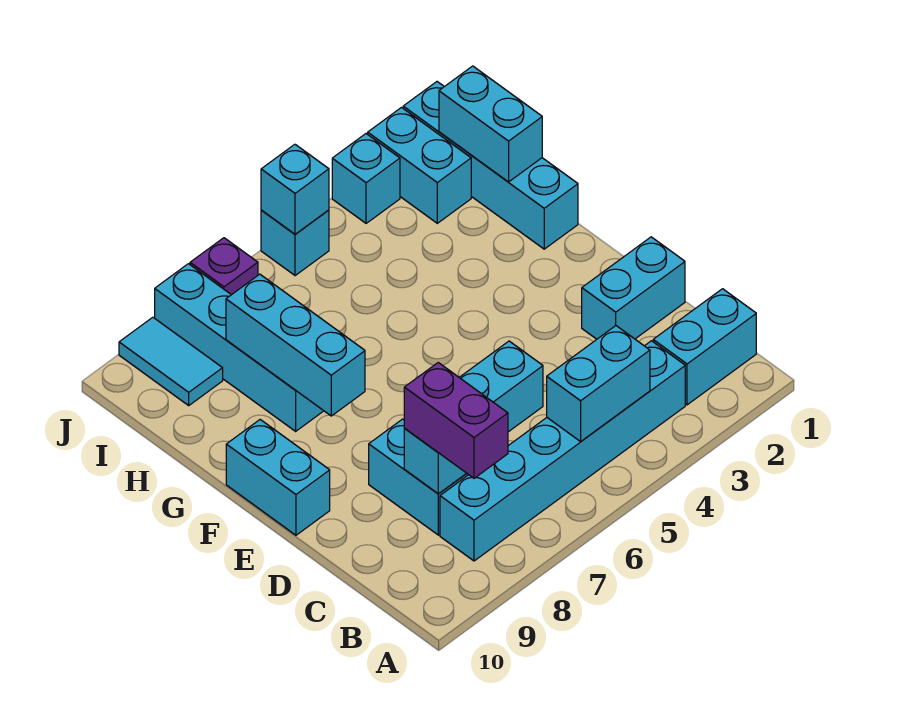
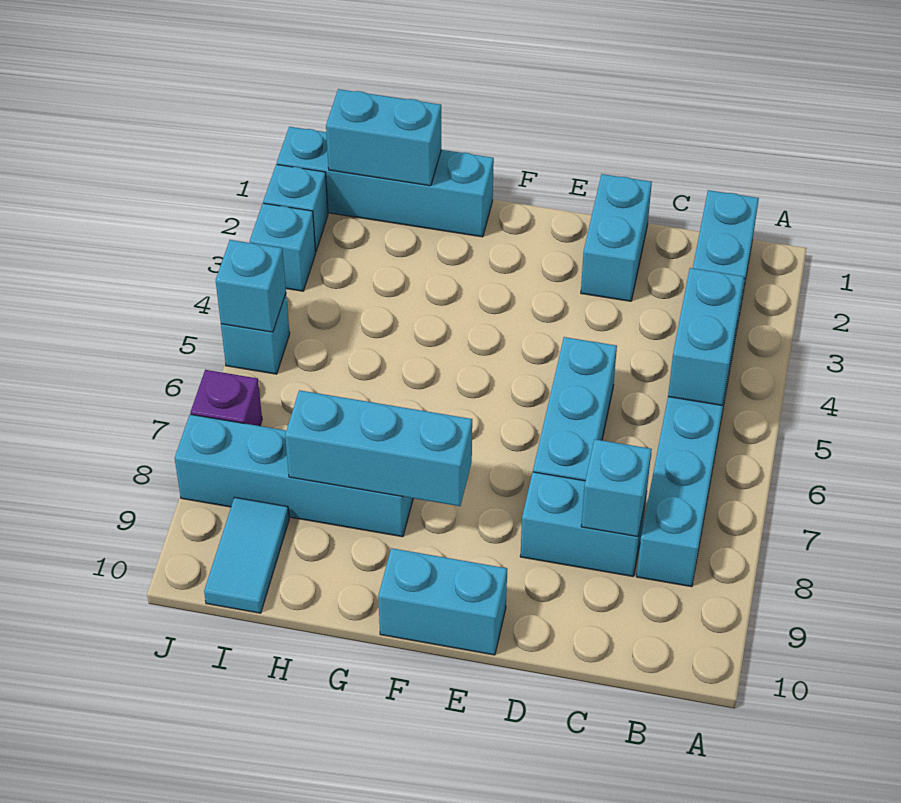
purple 1x2 brick [404,363,508,478] -> none
cyan 1x2 brick [368,108,471,223] -> cyan 1x1 brick [263,164,328,251]
cyan 1x2 tile [119,317,223,405] -> cyan 1x2 tile turned to [204,497,289,613]

